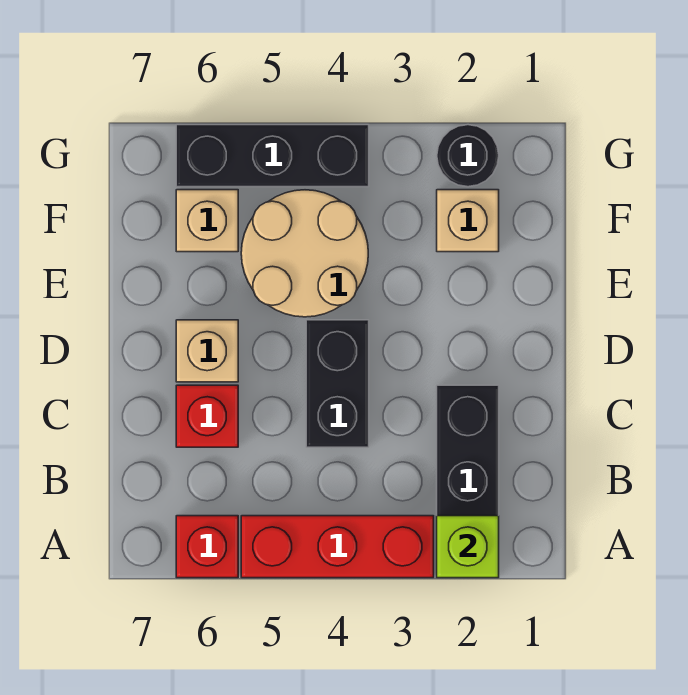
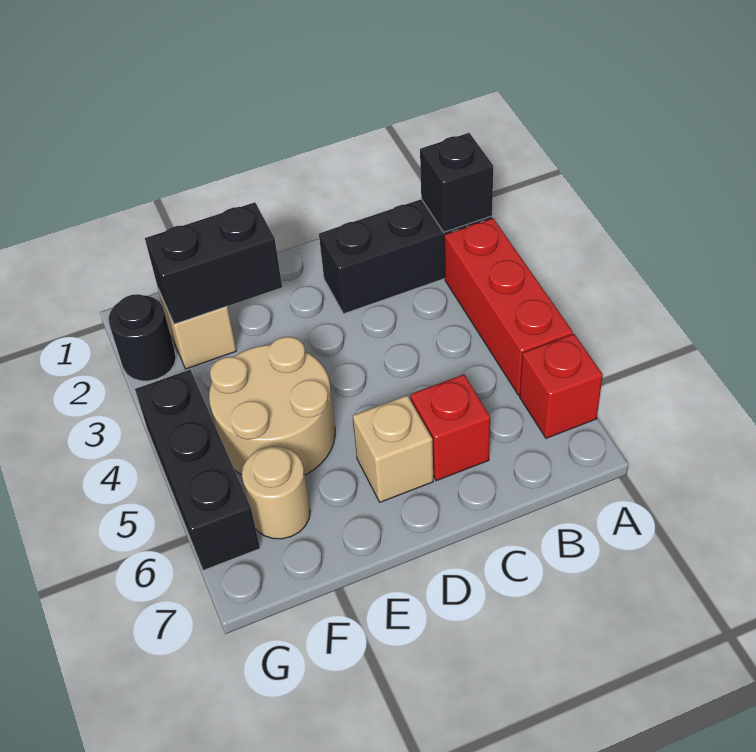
lime 1x1 brick [437,516,499,578] -> black 1x1 brick [420,133,493,232]
black 1x2 brick [306,320,369,447] -> black 1x2 brick moved to [145,202,282,324]
tan 1x1 brick [176,190,238,252] -> tan 1x1 round brick [242,446,310,539]

